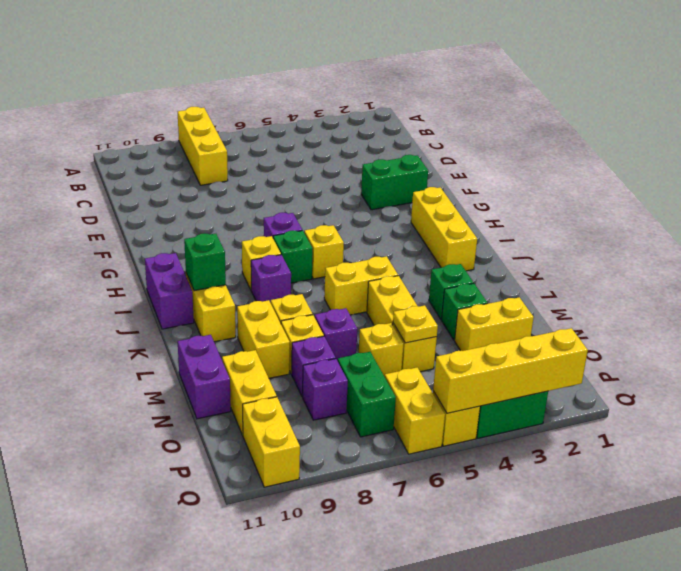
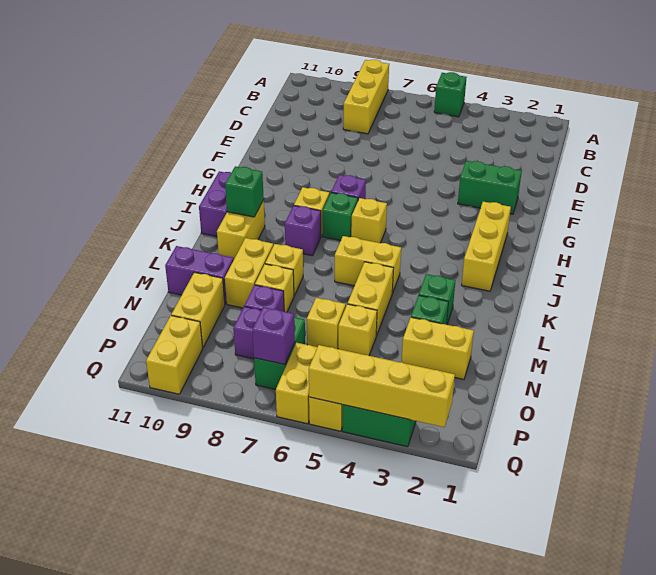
none -> green 1x1 brick [434,72,467,117]
purple 1x1 brick [315,308,357,361] -> purple 1x1 brick moved to [252,307,295,364]
purple 1x2 brick [178,335,231,419] -> purple 1x2 brick turned to [165,246,234,304]
yellow 1x1 plate [393,305,438,343] -> none

